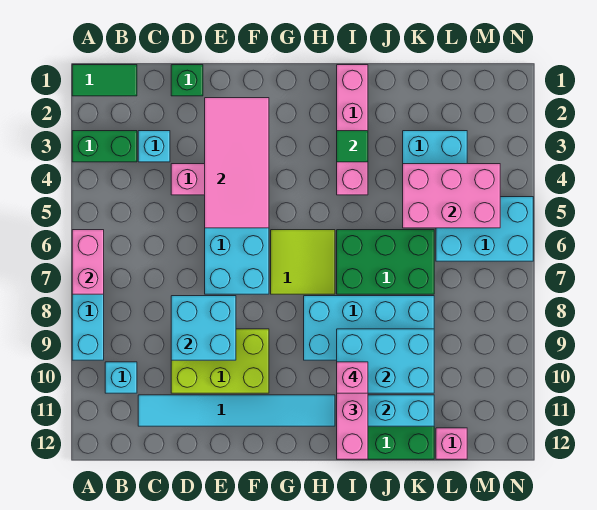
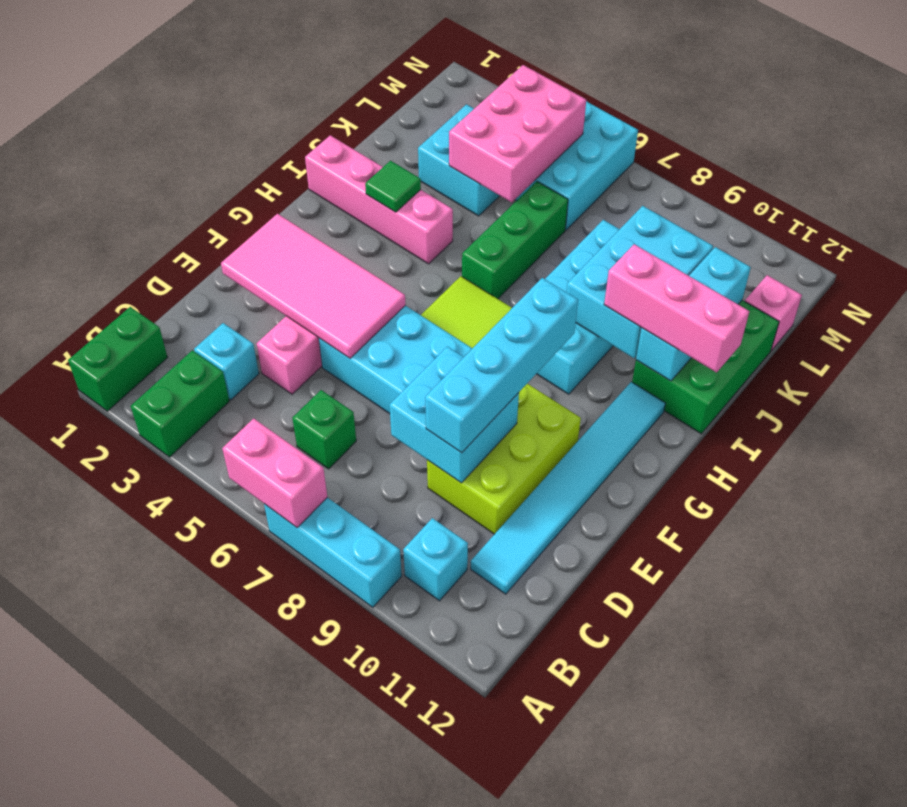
green 1x2 tile [72,65,137,96] -> green 1x2 brick [68,307,168,411]
green 1x1 brick [171,65,203,96] -> green 1x1 brick moved to [292,390,356,469]
none -> cyan 1x4 brick [425,278,578,453]
green 2x3 brick [337,230,434,294] -> green 1x3 brick [462,182,568,299]
pink 1x1 brick [337,362,368,393] -> none

